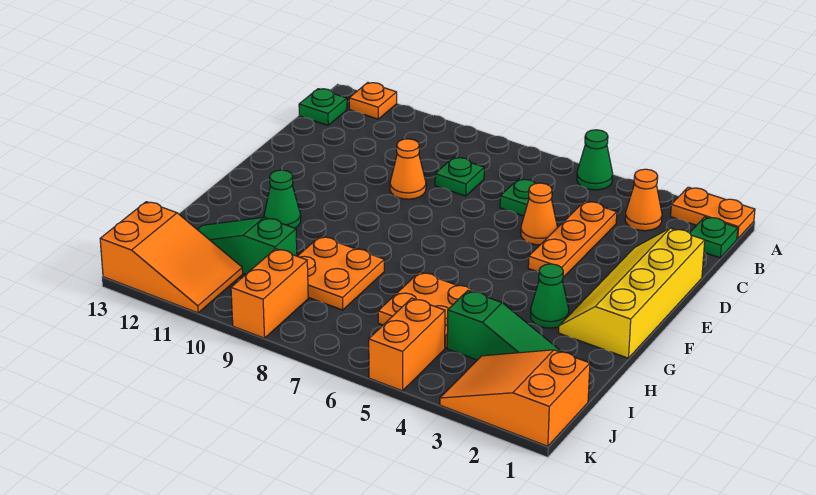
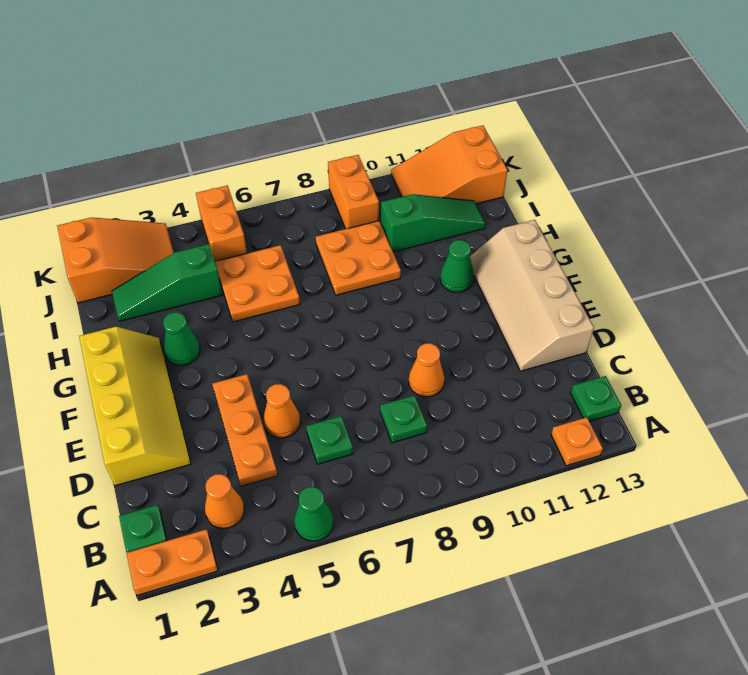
none -> tan 2x4 slope [470,220,594,371]

